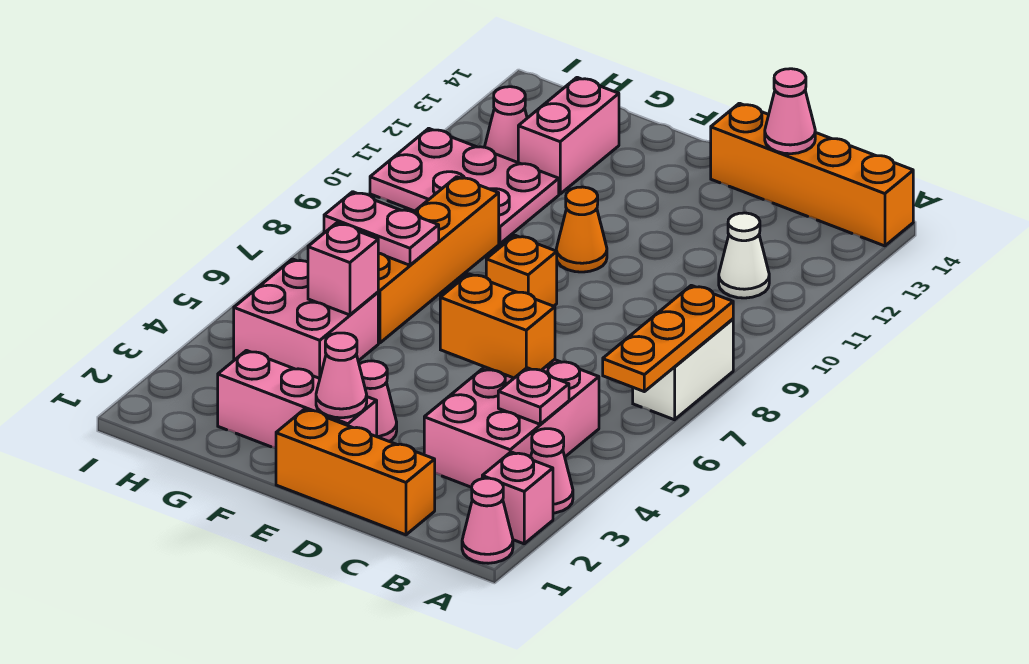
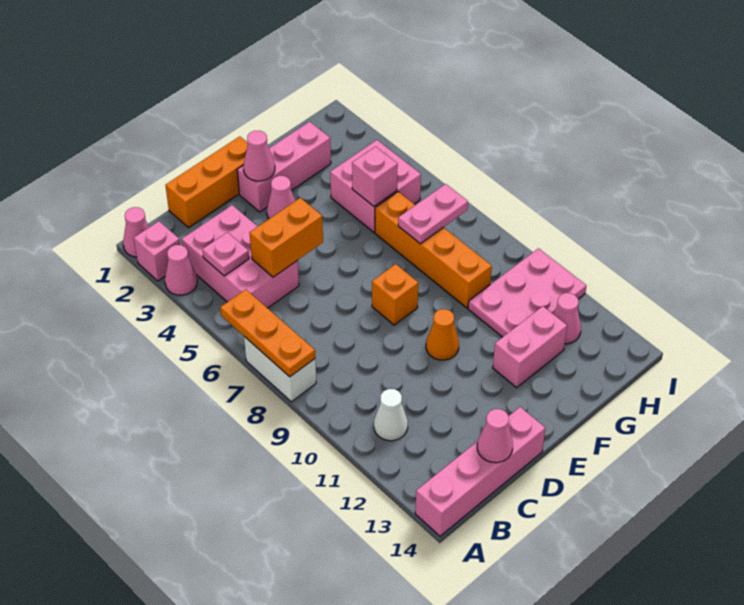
orange 1x4 brick [711,103,913,246] -> pink 1x4 brick [415,407,545,536]
pink 1x2 brick [518,77,619,194] -> pink 1x2 brick turned to [493,306,567,388]

